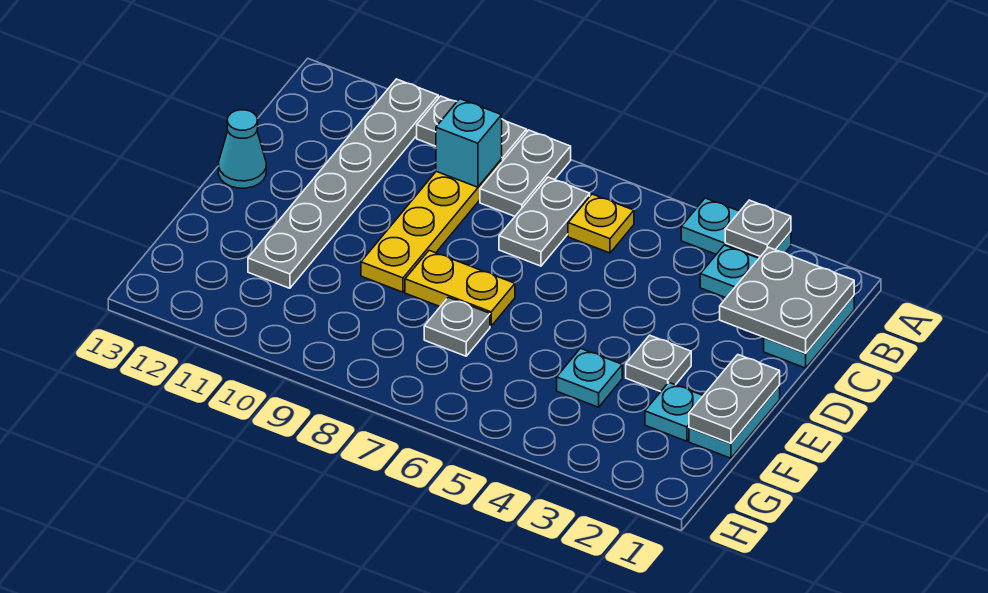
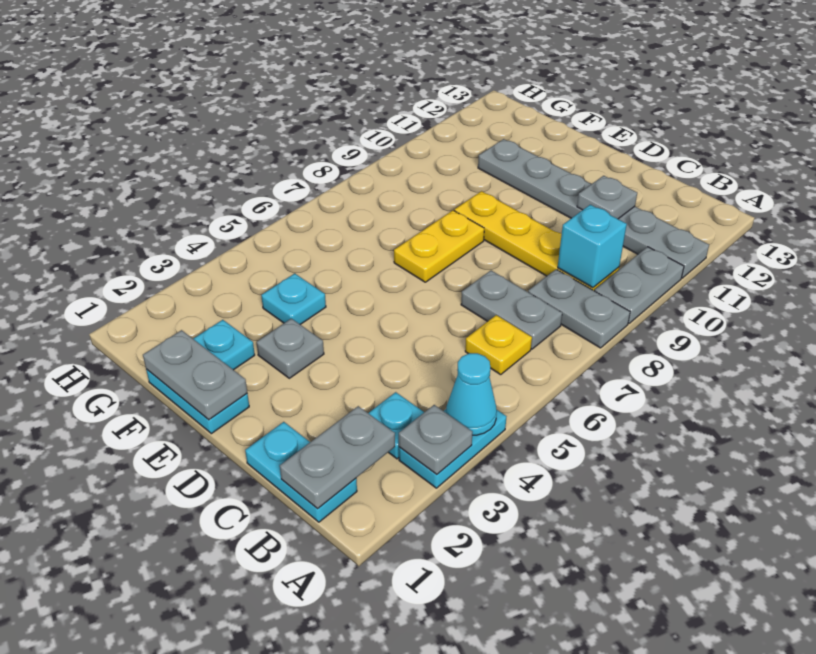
grey 2x2 plate [720,247,854,353] -> grey 1x2 plate [280,406,395,509]
cyan 1x1 cone [218,110,266,188] -> cyan 1x1 cone moved to [446,353,497,435]
grey 1x1 plate [424,297,490,356] -> grey 1x1 plate moved to [577,176,637,219]

